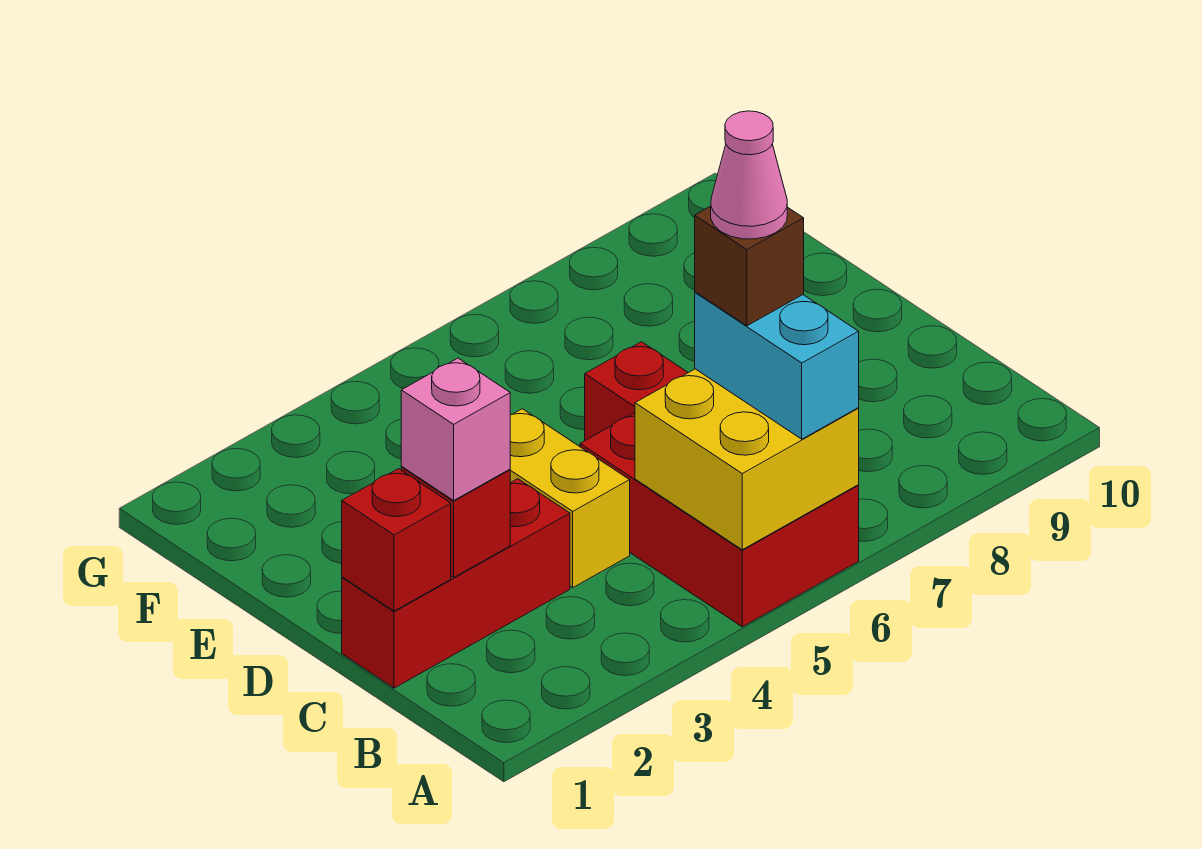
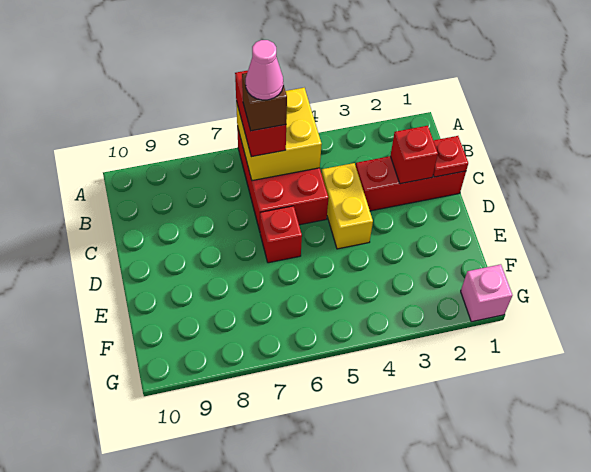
cyan 1x2 brick [695,292,859,439] -> red 1x2 brick [235,71,286,157]
red 1x1 brick [342,469,451,611] -> red 1x1 plate [433,136,468,177]
pink 1x1 brick [401,358,510,500] -> pink 1x1 brick moved to [461,264,512,322]

